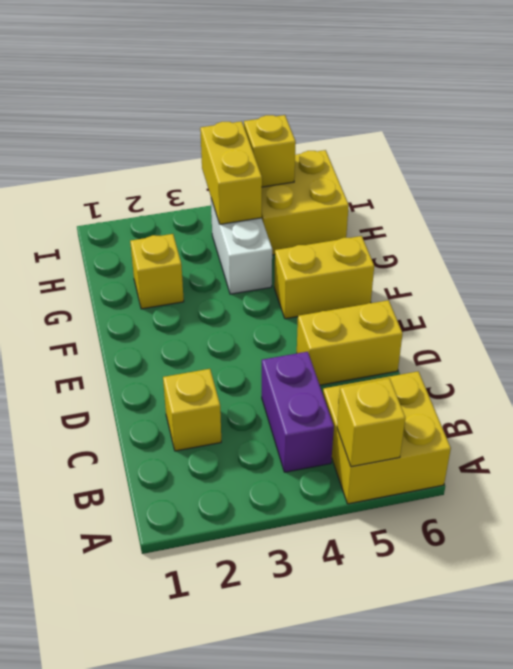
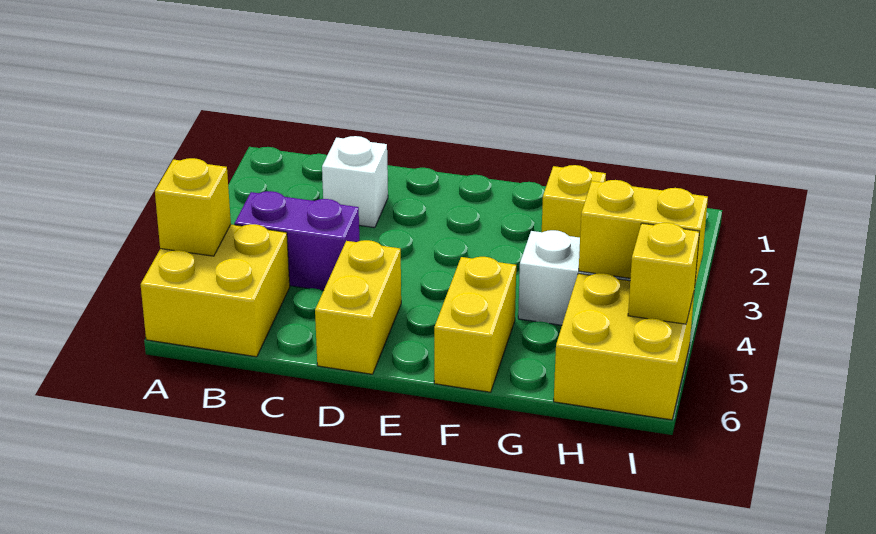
yellow 1x1 brick [163,369,221,451] -> white 1x1 brick [322,136,388,228]

